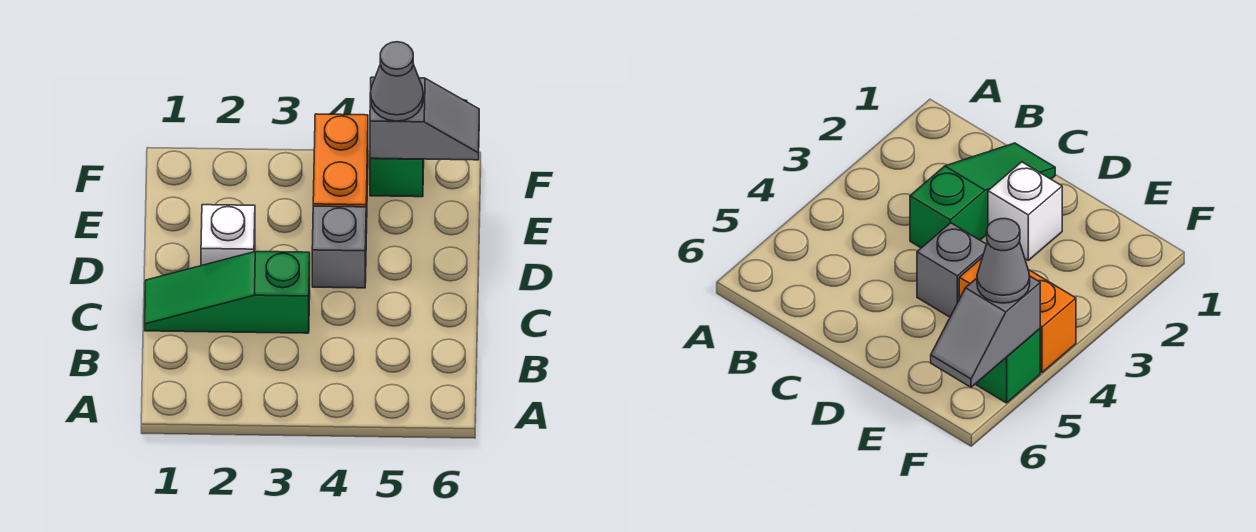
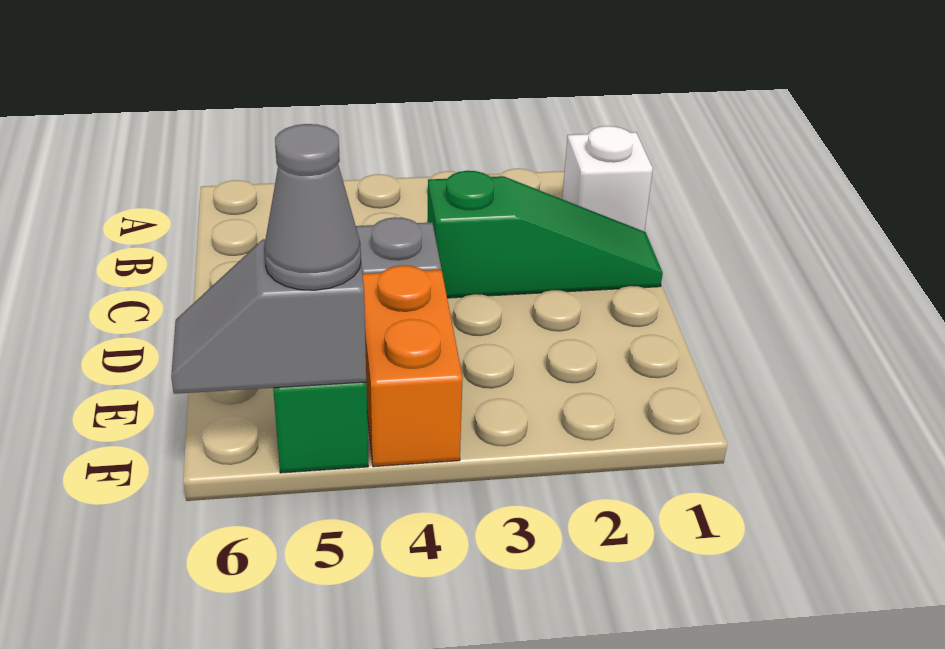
white 1x1 brick [201,205,255,266] -> white 1x1 brick moved to [562,126,653,232]

